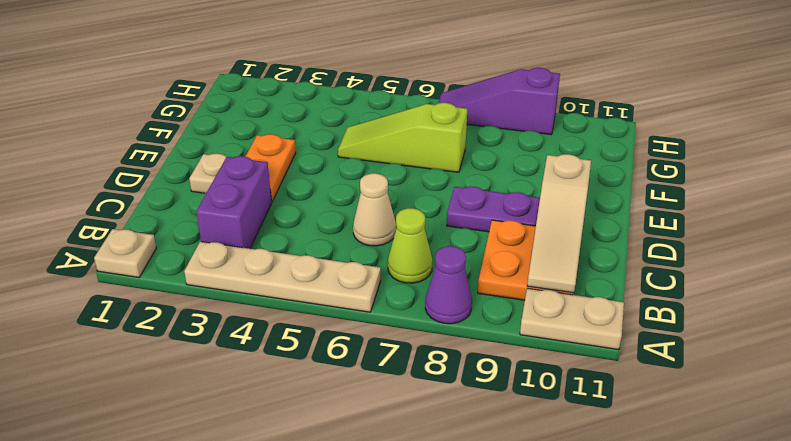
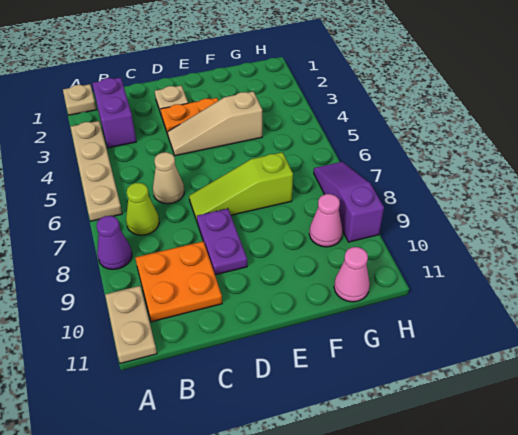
purple 1x2 brick [196,156,272,249] -> purple 1x2 brick turned to [92,77,136,148]
tan 1x3 slope [527,154,591,293] -> tan 1x3 slope moved to [168,91,262,156]
lime 1x3 slope [338,103,467,172] -> lime 1x3 slope turned to [189,152,293,221]
none -> pink 1x1 cone [309,194,343,247]
none -> pink 1x1 cone [334,247,370,302]

